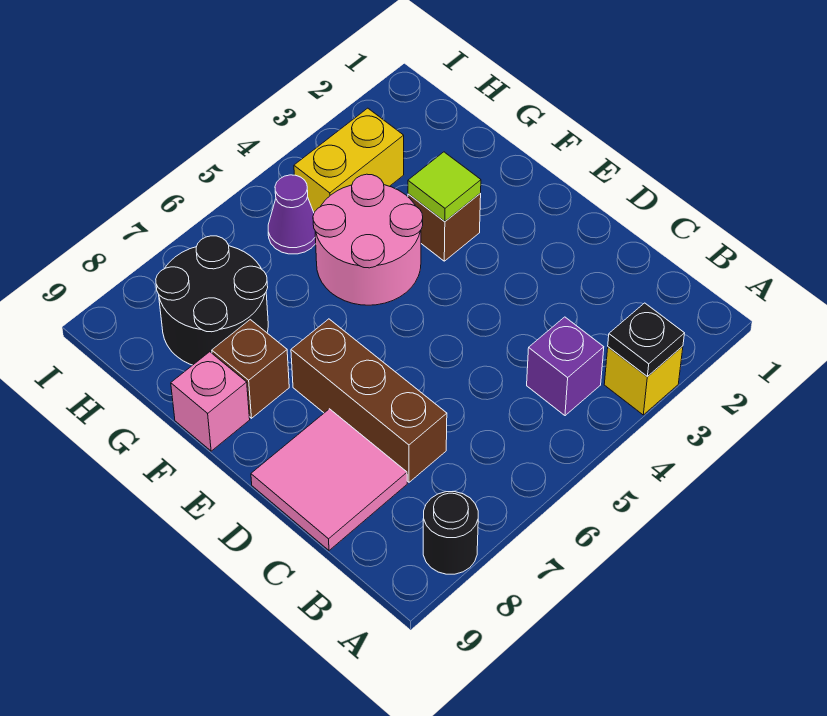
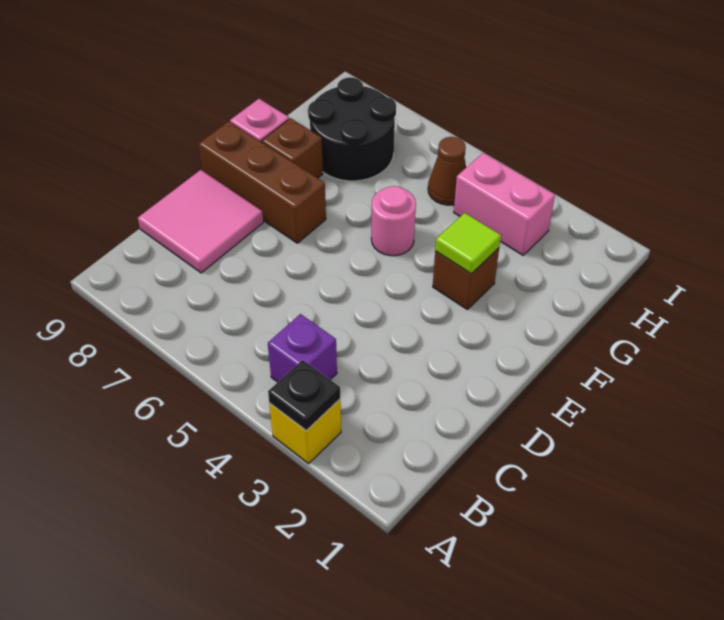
black 1x1 round brick [423,492,478,574] -> none
brown 1x3 brick [291,319,447,482] -> brown 1x3 brick turned to [199,121,326,243]
pink 2x2 round brick [313,174,423,305] -> pink 1x1 round brick [371,186,416,256]
yellow 1x2 brick [294,108,404,212] -> pink 1x2 brick [454,153,555,255]
purple 1x1 cone [268,175,316,254] -> brown 1x1 cone [428,137,466,205]

